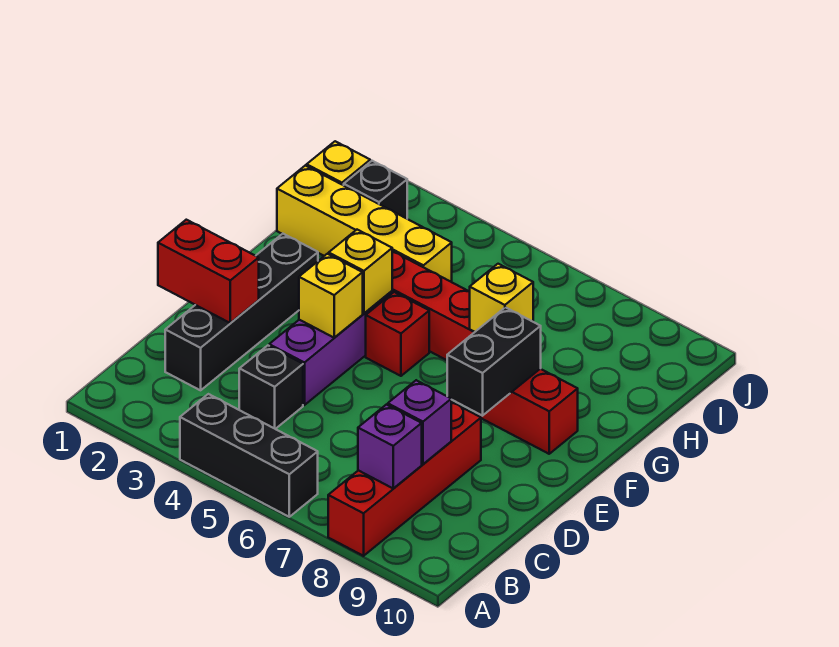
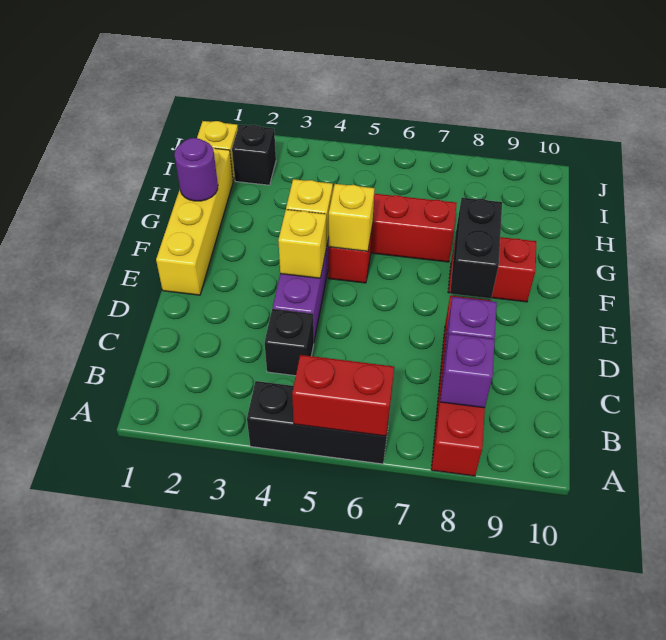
black 1x4 brick [165,234,318,390] -> none
red 1x2 brick [158,220,259,323] -> red 1x2 brick moved to [292,355,394,436]
none -> purple 1x1 round brick [174,138,218,201]
yellow 1x1 brick [470,264,533,332] -> yellow 1x1 brick moved to [328,184,375,251]
yellow 1x4 brick [277,166,452,282] -> yellow 1x4 brick turned to [156,148,233,295]

